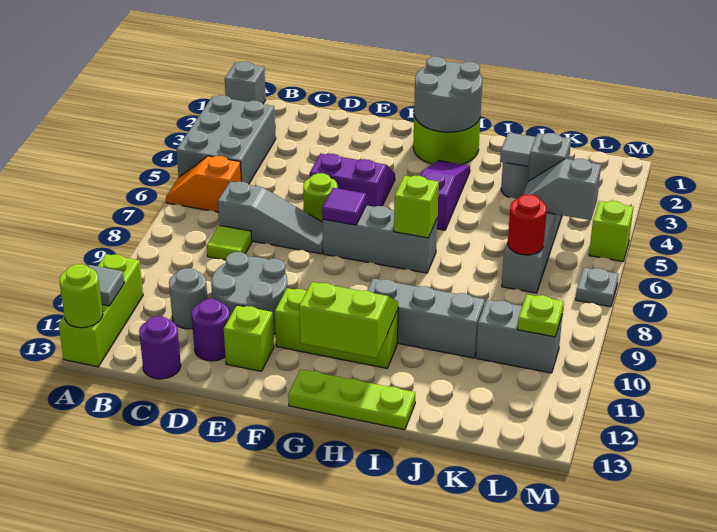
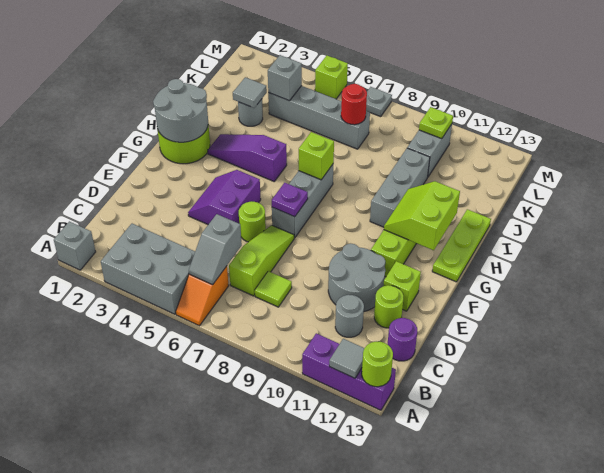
lime 1x3 brick [58,254,143,367] -> purple 1x3 brick [302,333,396,410]
grey 1x3 slope [218,182,323,254] -> lime 1x3 slope [229,225,294,296]
purple 1x1 round brick [191,299,230,361] -> lime 1x1 round brick [374,285,403,328]
purple 1x1 tile [322,188,366,225] -> purple 1x1 plate [272,183,308,217]
grey 1x2 slope [523,159,601,220] -> grey 1x2 slope moved to [189,214,242,285]

